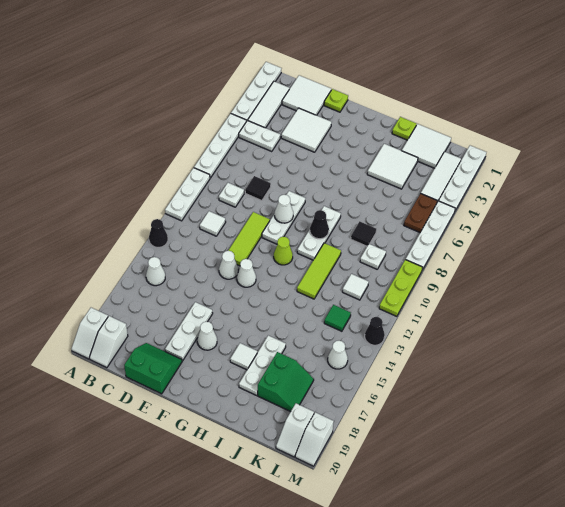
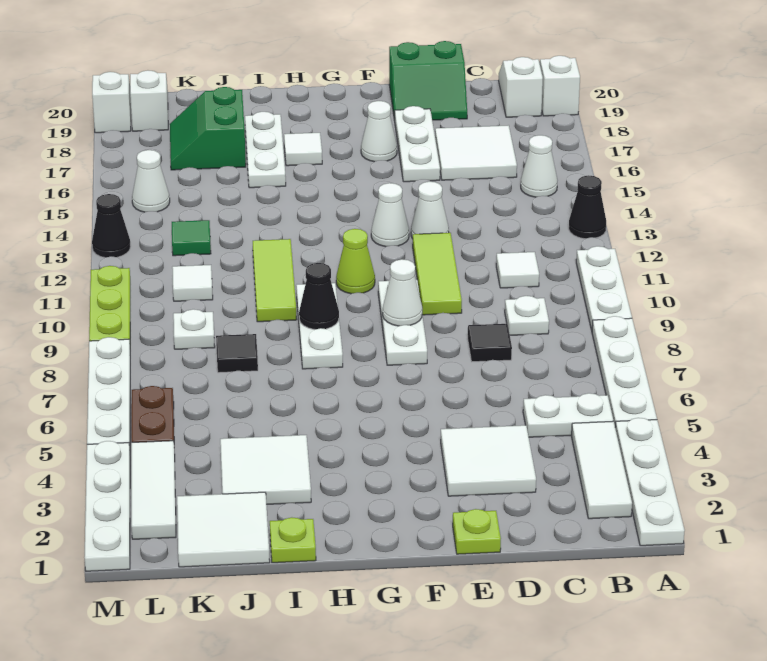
white 2x2 tile [282,75,331,115] -> white 2x2 tile moved to [435,125,517,180]

